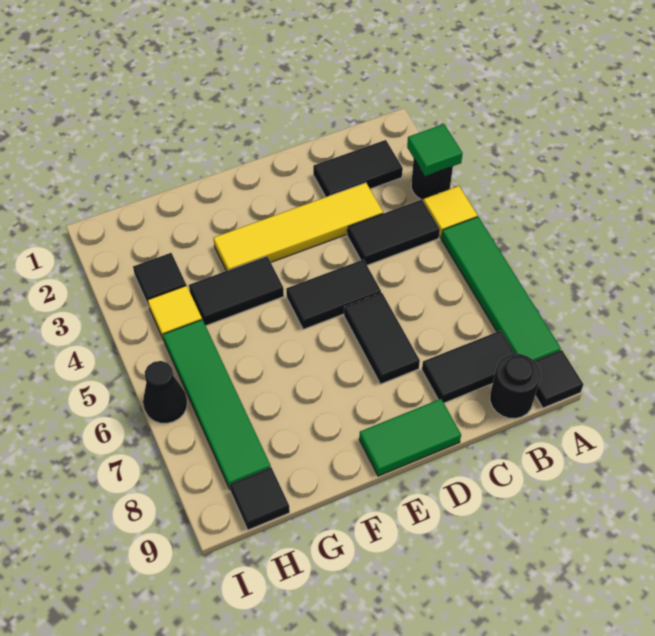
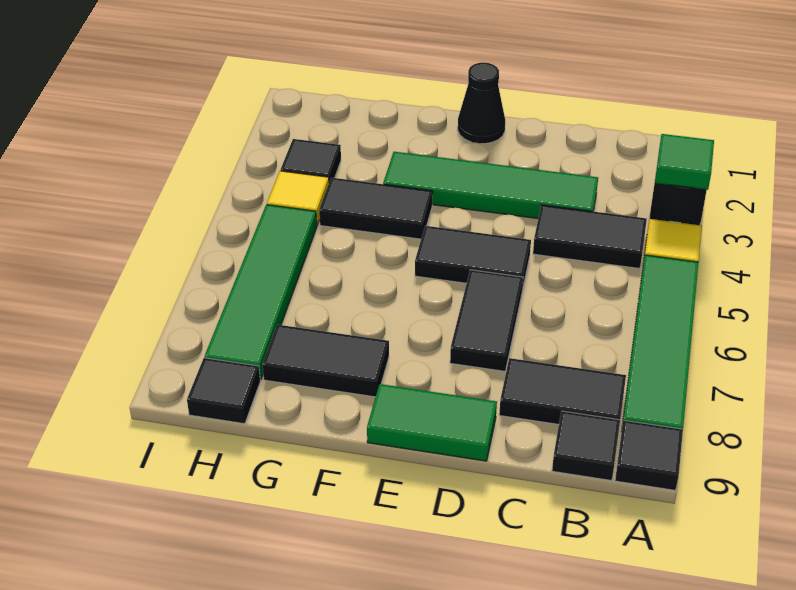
black 1x2 tile [313,140,403,197] -> black 1x2 tile moved to [262,325,389,397]
black 1x1 round brick [490,354,540,419] -> black 1x1 tile [552,411,620,481]
yellow 1x4 tile [214,183,383,271] -> green 1x4 tile [383,152,598,218]
black 1x1 cone [143,361,187,423] -> black 1x1 cone moved to [458,63,505,144]

